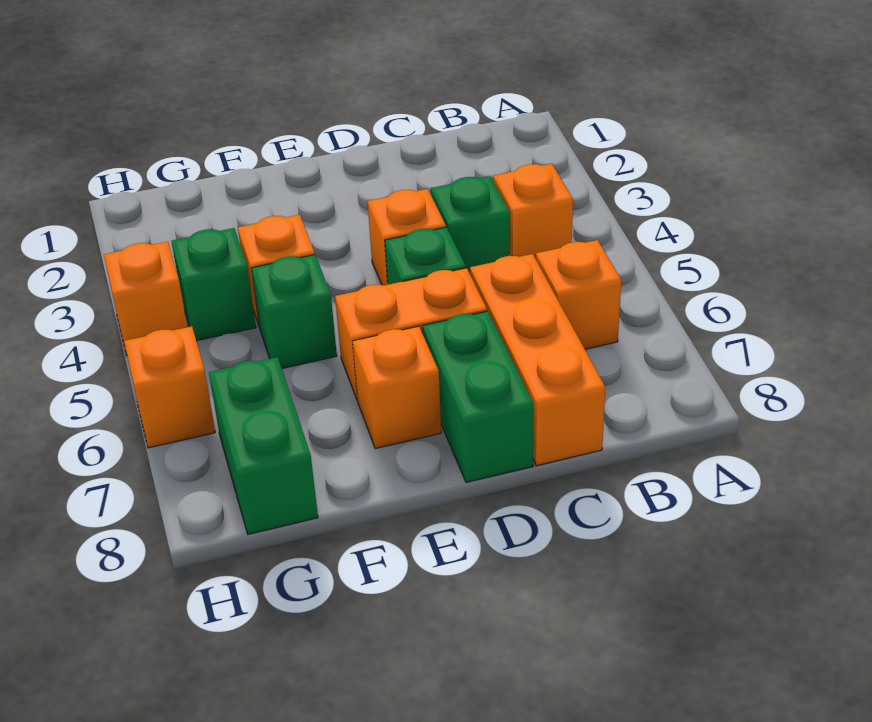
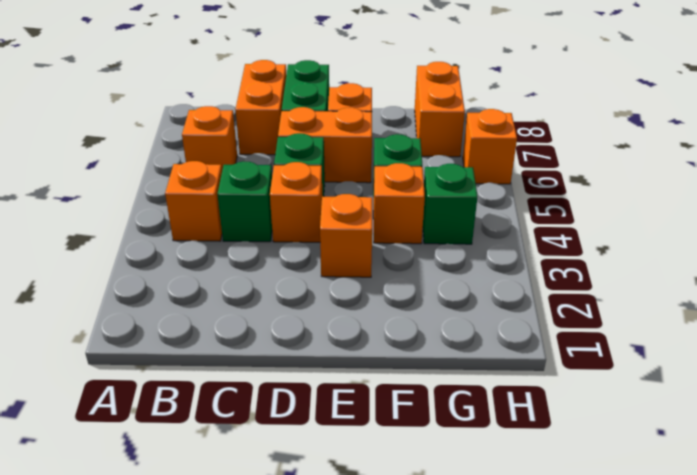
orange 1x3 brick [470,254,605,466] -> orange 1x2 brick [235,60,286,155]
green 1x2 brick [209,357,318,534] -> orange 1x2 brick [415,62,465,157]
orange 1x1 brick [104,241,187,355] -> orange 1x1 brick moved to [320,194,372,277]

